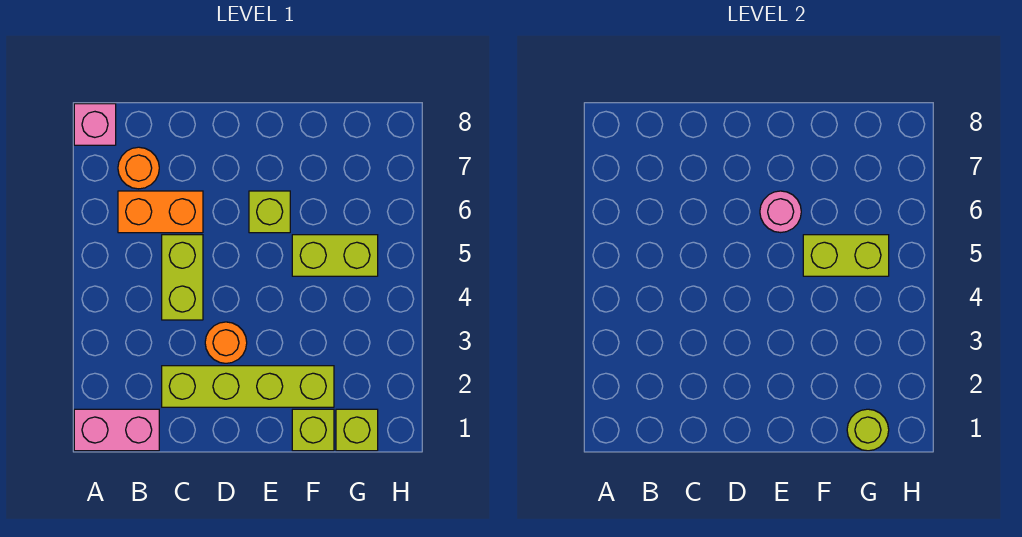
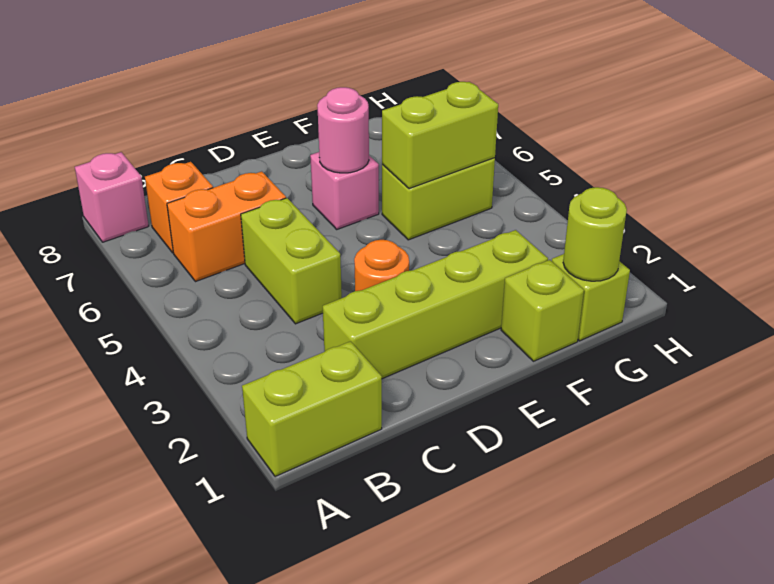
pink 1x2 brick [74,409,159,451] -> lime 1x2 brick [242,341,382,477]
orange 1x1 round brick [118,147,159,189] -> orange 1x1 brick [145,162,213,253]
lime 1x1 brick [249,191,290,233] -> pink 1x1 brick [310,152,379,229]

